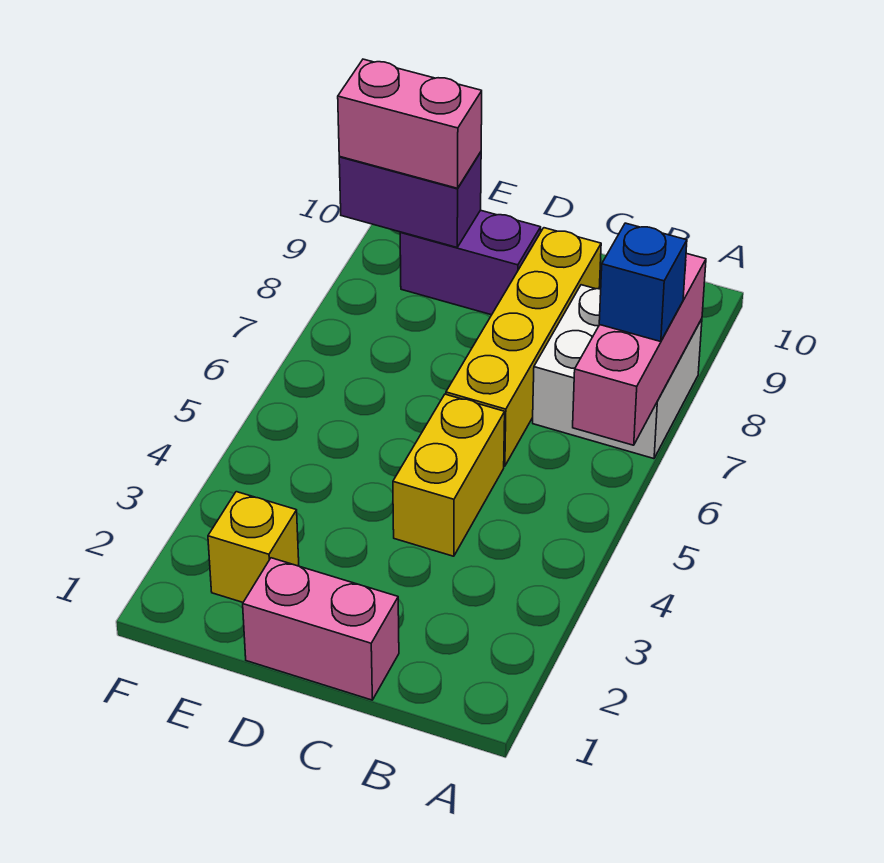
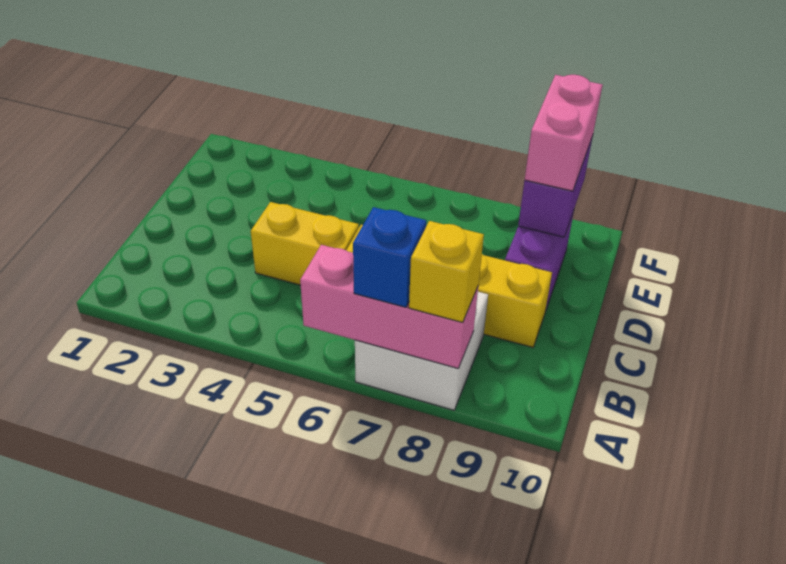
pink 1x2 brick [243,558,399,700] -> none
yellow 1x1 brick [208,492,299,602] -> yellow 1x1 brick moved to [409,221,484,322]

